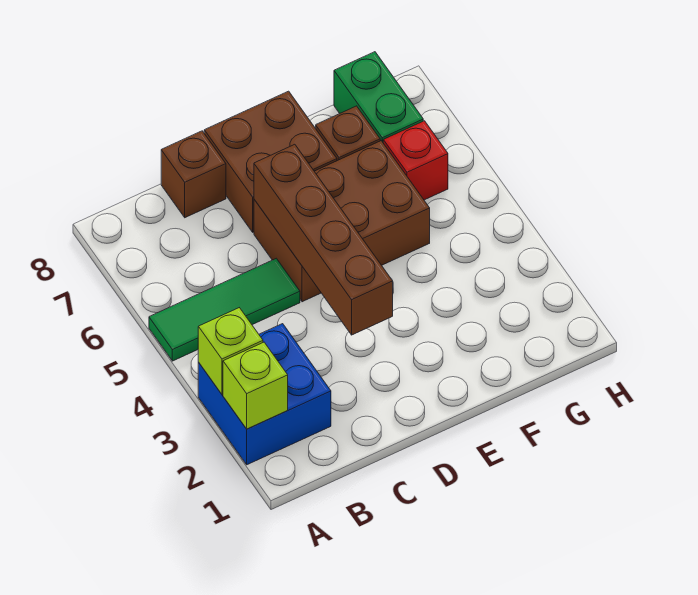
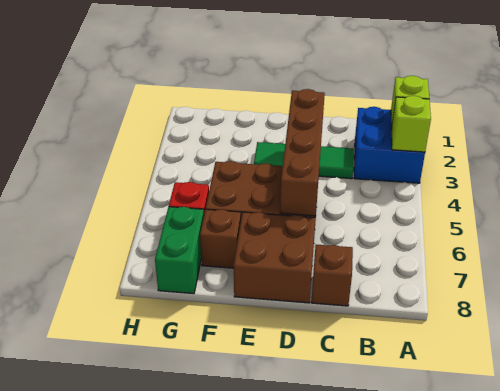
green 1x3 tile [149,258,300,361] -> green 1x3 tile moved to [254,142,354,179]

